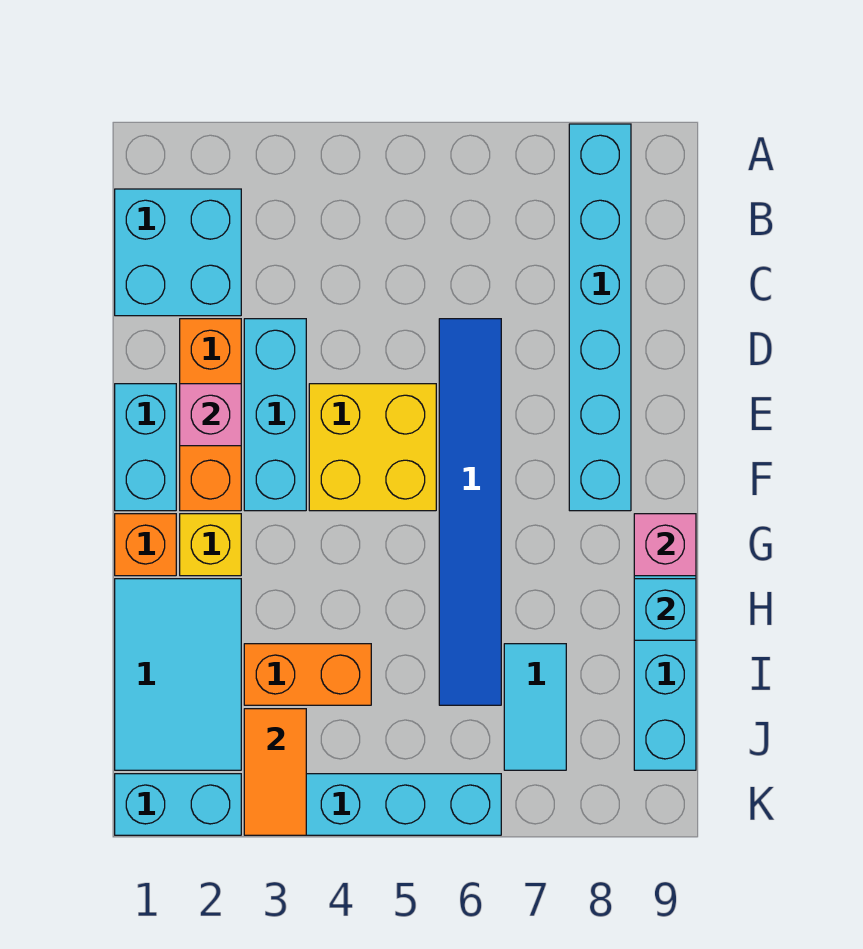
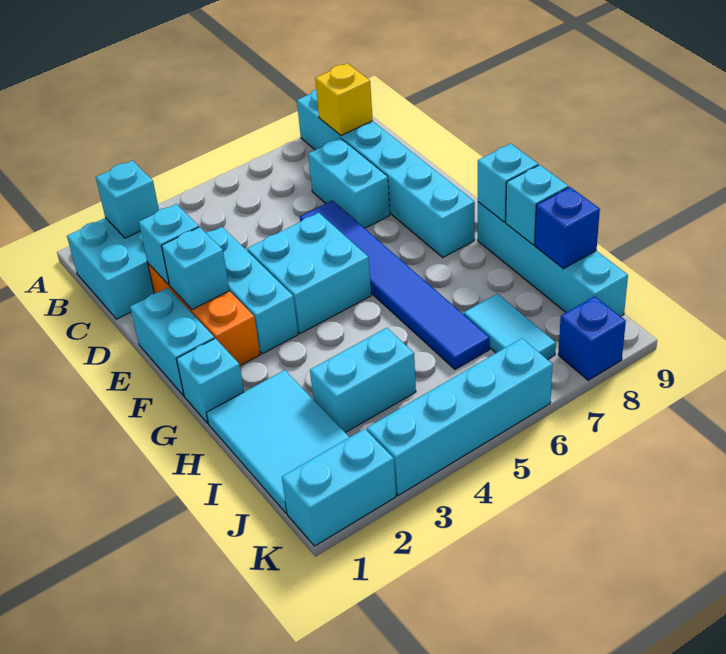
none -> cyan 1x1 brick [96,161,159,238]
none -> cyan 1x2 brick [308,138,390,228]
none -> cyan 1x1 brick [139,204,199,285]
pink 1x1 brick [180,384,241,446] -> cyan 1x1 brick [162,227,230,310]
yellow 2x2 brick [309,384,436,511] -> cyan 2x2 brick [247,213,371,334]
orange 1x1 brick [115,514,176,576] -> cyan 1x1 brick [176,338,244,423]
yellow 1x1 brick [180,514,241,576] -> yellow 1x1 brick moved to [315,63,373,136]
pink 1x1 brick [634,514,696,576] -> cyan 1x1 brick [478,144,538,222]
orange 1x2 brick [244,644,371,705] -> cyan 1x2 brick [310,328,416,433]
none -> blue 1x1 brick [535,187,600,269]
orange 1x2 tile [244,709,306,835] -> none
none -> blue 1x1 brick [558,296,626,380]

